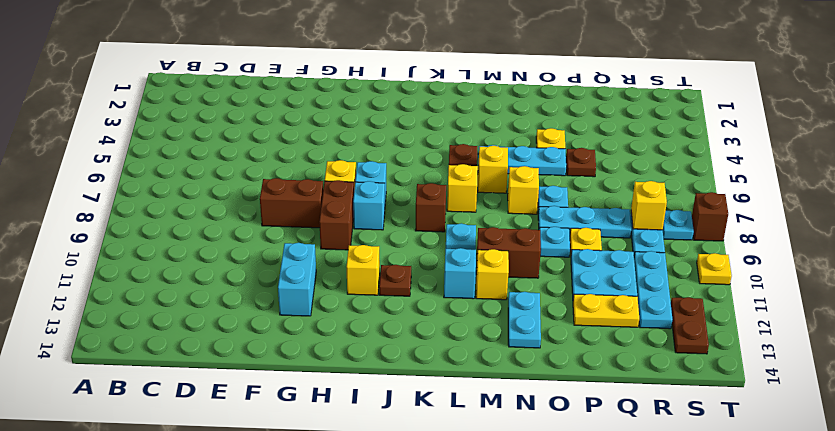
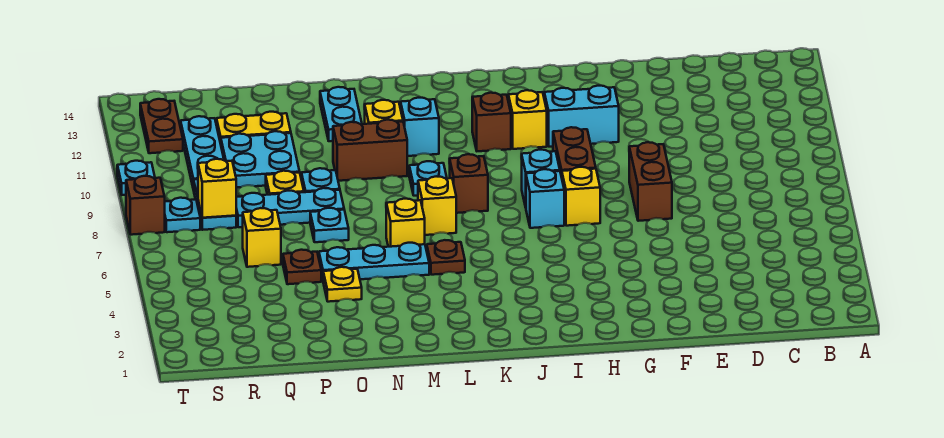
brown 1x2 brick [260,178,323,228] -> brown 1x2 brick turned to [629,142,672,221]
cyan 1x2 brick [278,243,316,316] -> cyan 1x2 brick turned to [544,86,619,147]
brown 1x1 plate [379,265,411,296] -> brown 1x1 brick [472,93,511,151]
yellow 1x1 brick [508,166,539,214] -> yellow 1x1 brick moved to [243,208,281,267]
yellow 1x1 plate [697,253,732,285] -> cyan 1x1 plate [117,161,155,195]

